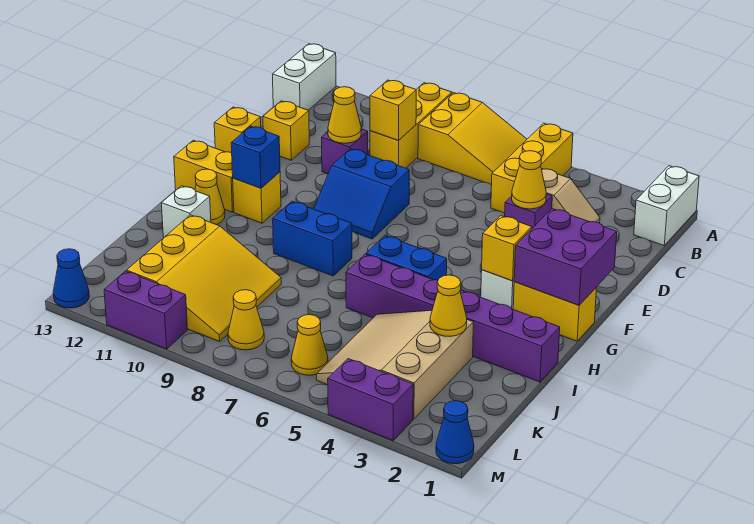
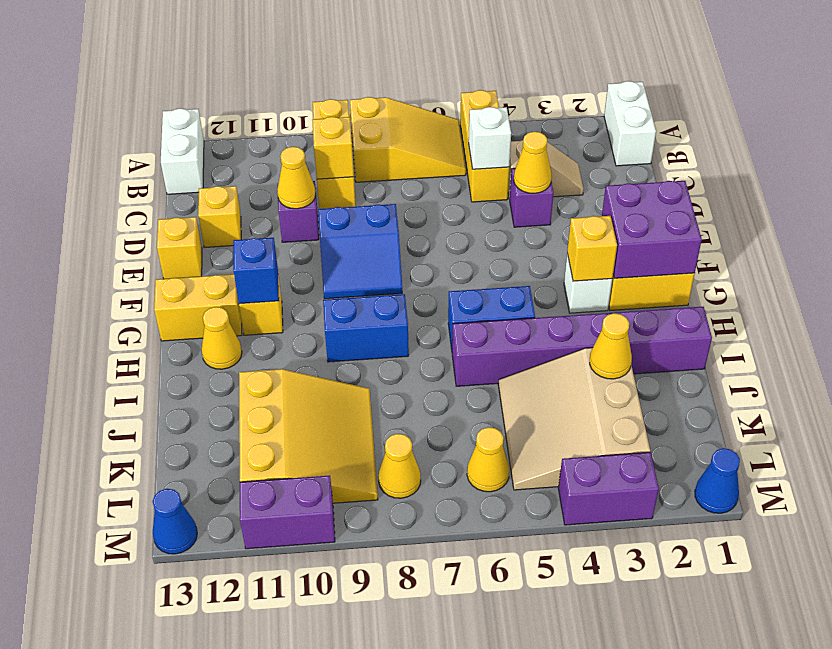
white 1x1 brick [161,186,211,238] -> white 1x1 brick moved to [469,107,511,169]

